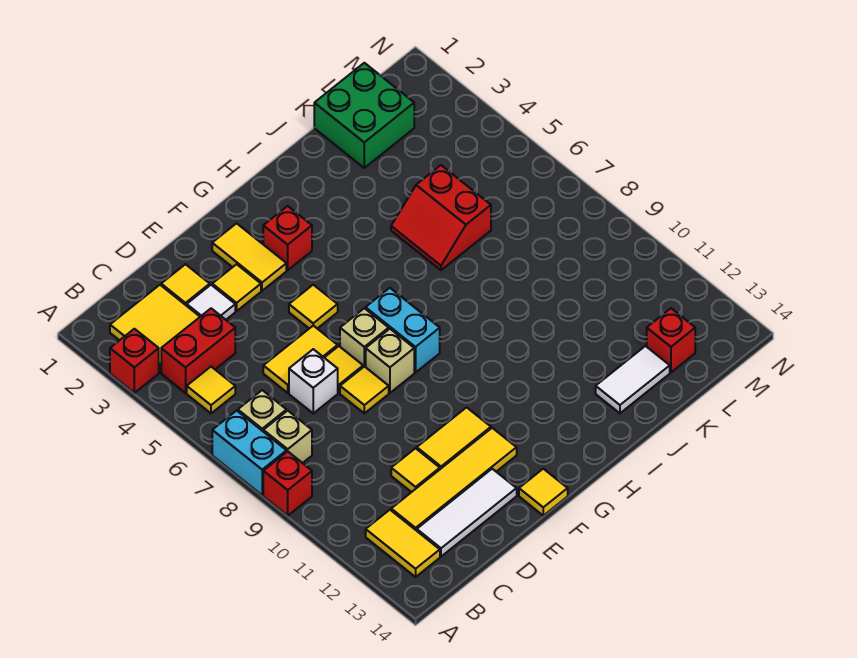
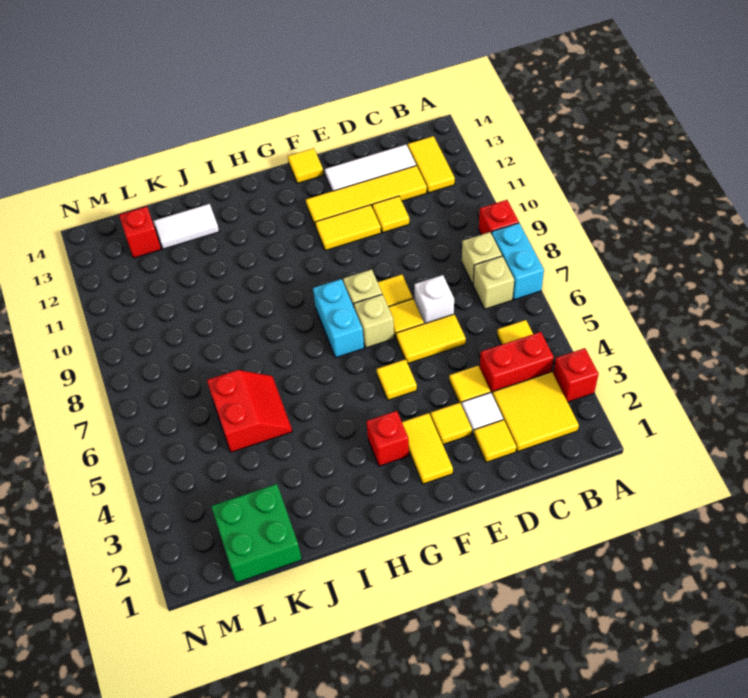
none -> yellow 1x1 tile [449,366,490,405]

